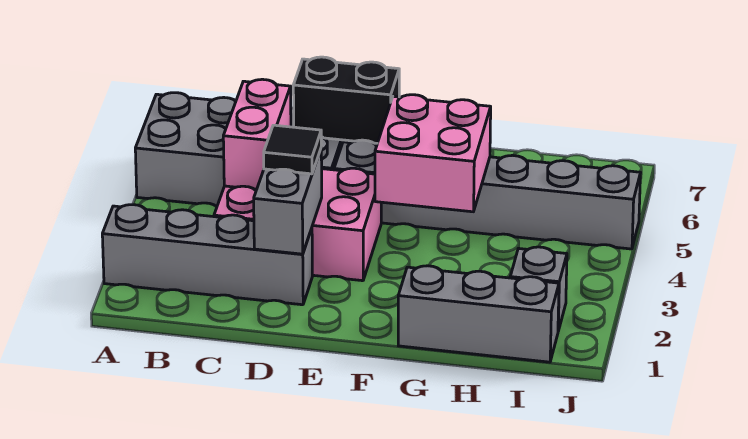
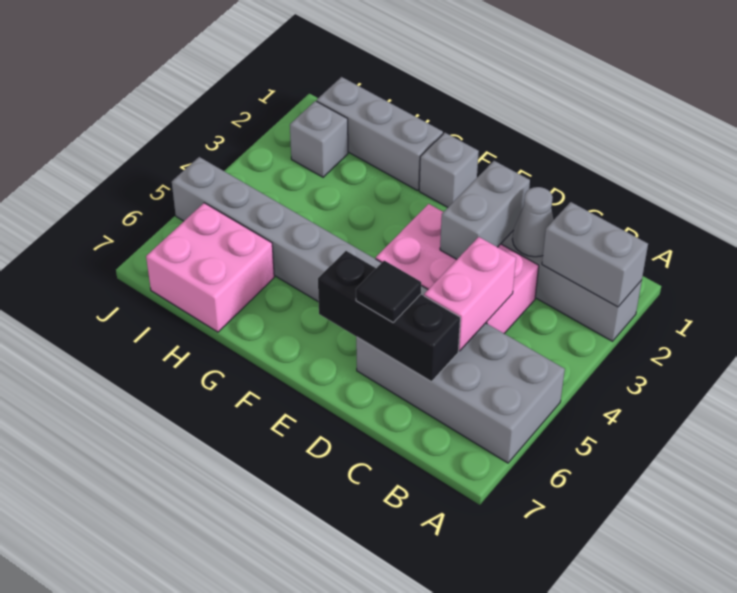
none -> grey 1x2 brick [542,202,648,307]
none -> grey 1x1 cone [512,187,554,257]
black 1x1 tile [264,125,321,174] -> black 1x1 tile moved to [356,261,421,322]
black 1x2 brick [293,57,399,143] -> black 1x3 brick [318,251,460,382]
none -> grey 1x1 brick [419,133,479,207]
pink 2x2 brick [375,95,491,212] -> pink 2x2 brick moved to [146,203,274,332]

